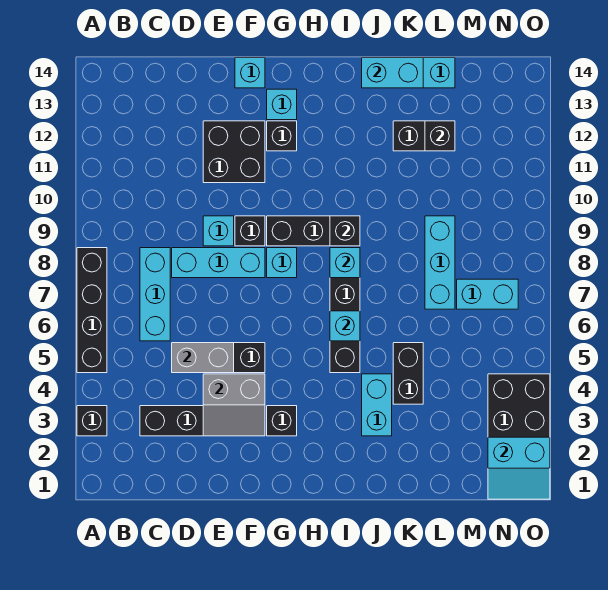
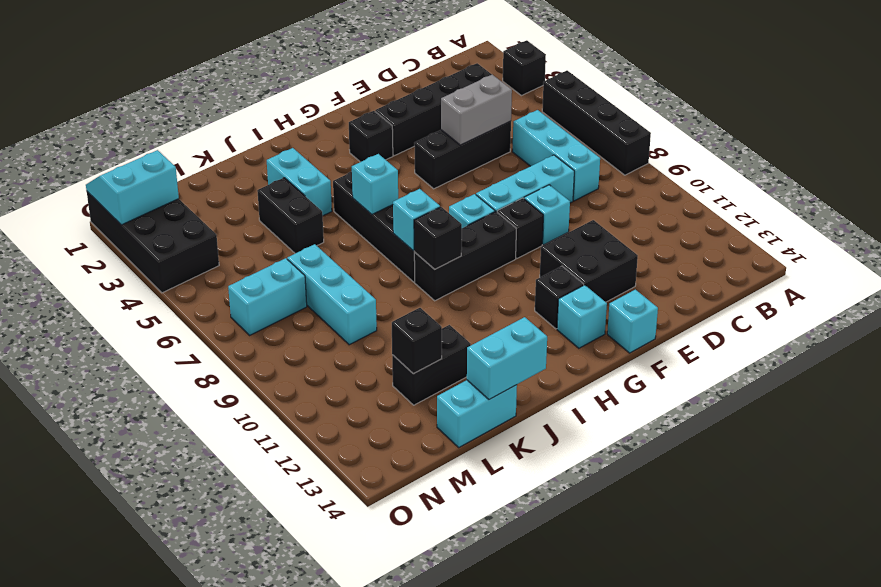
grey 2x2 slope [203,374,265,436] -> none

